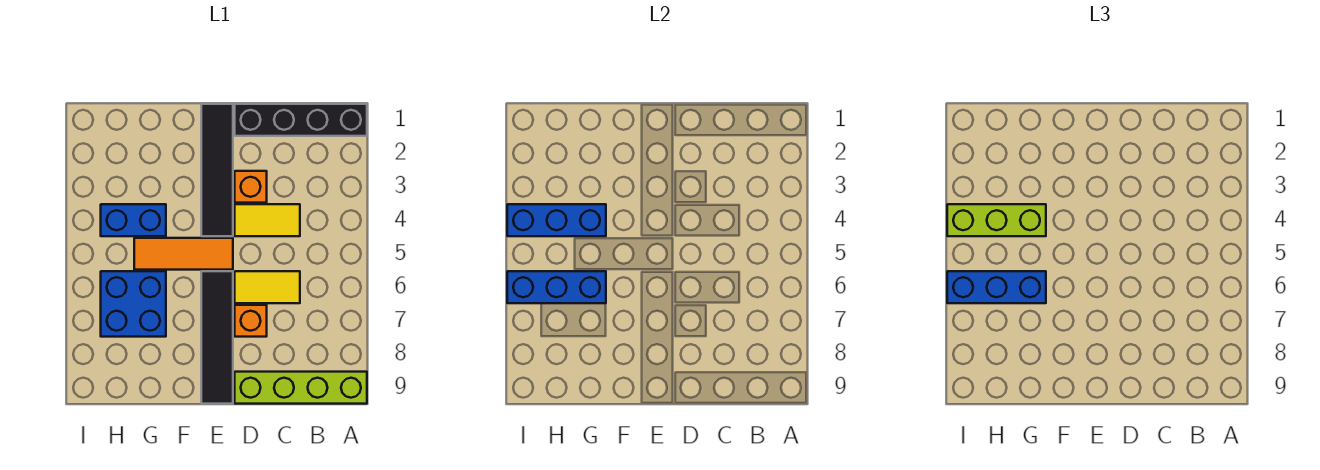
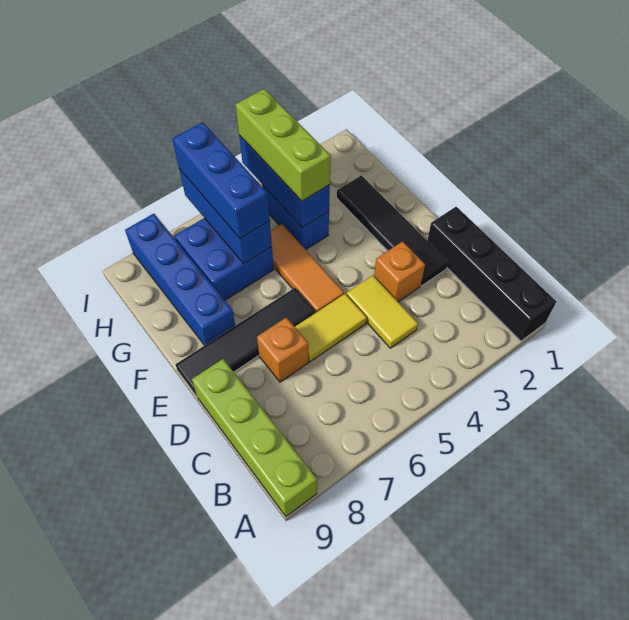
yellow 1x2 tile [235,271,300,303] -> yellow 1x2 tile turned to [295,294,367,362]
black 1x4 tile [201,104,233,236] -> black 1x4 tile turned to [337,175,448,286]
none -> blue 1x4 brick [125,214,235,345]

